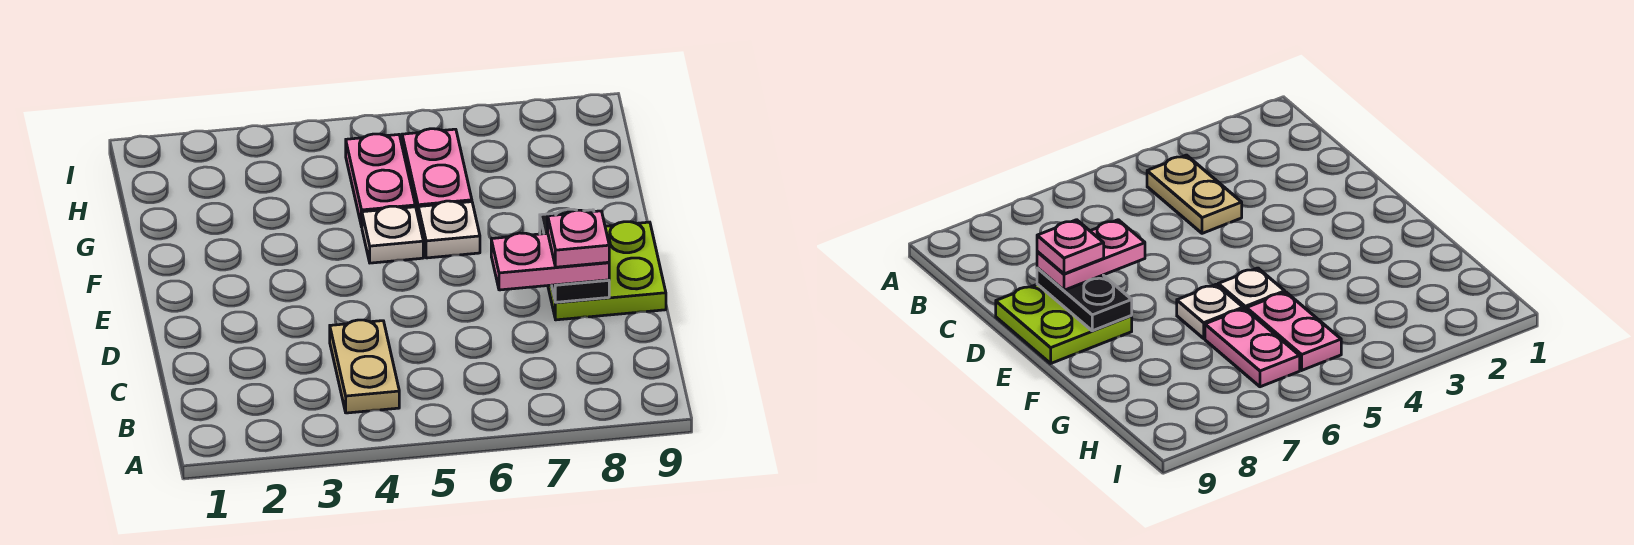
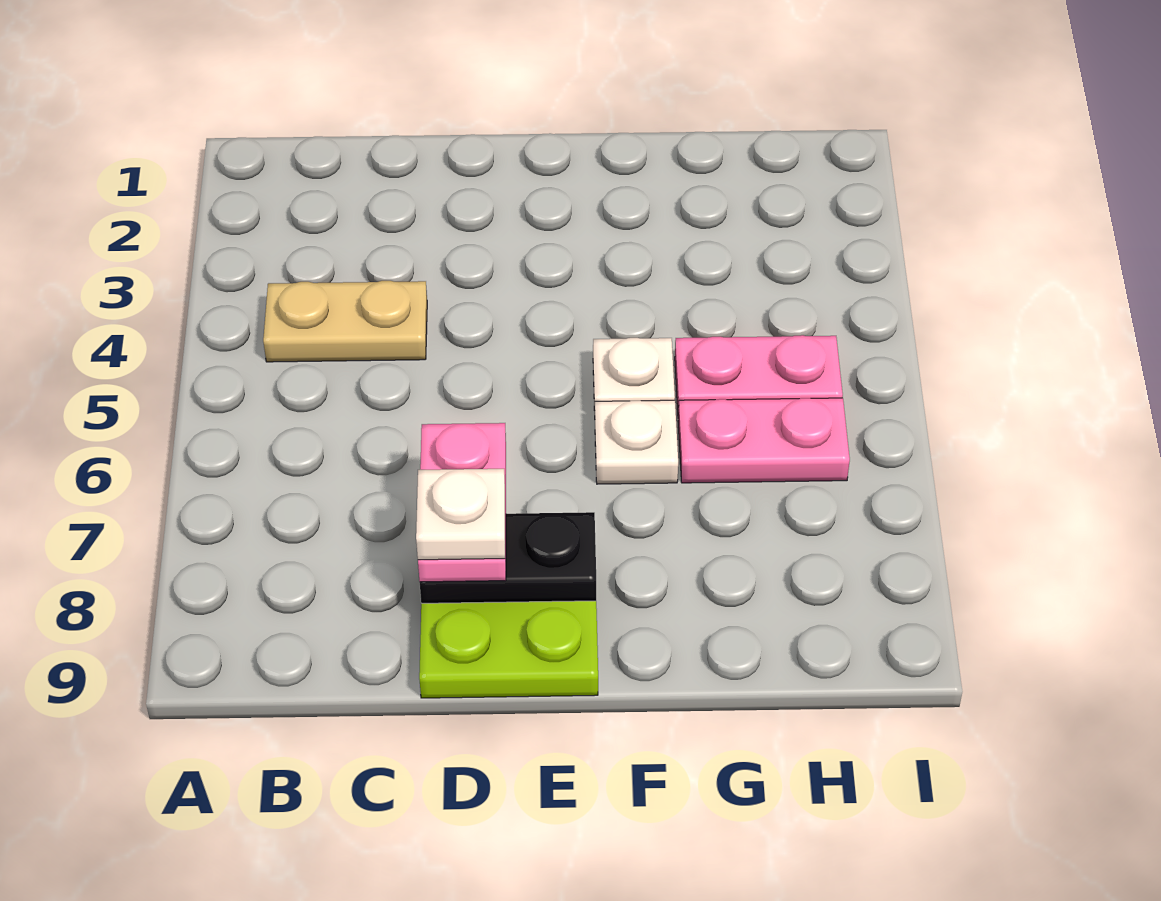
pink 1x1 plate [548,210,609,267] -> white 1x1 plate [416,469,505,560]

